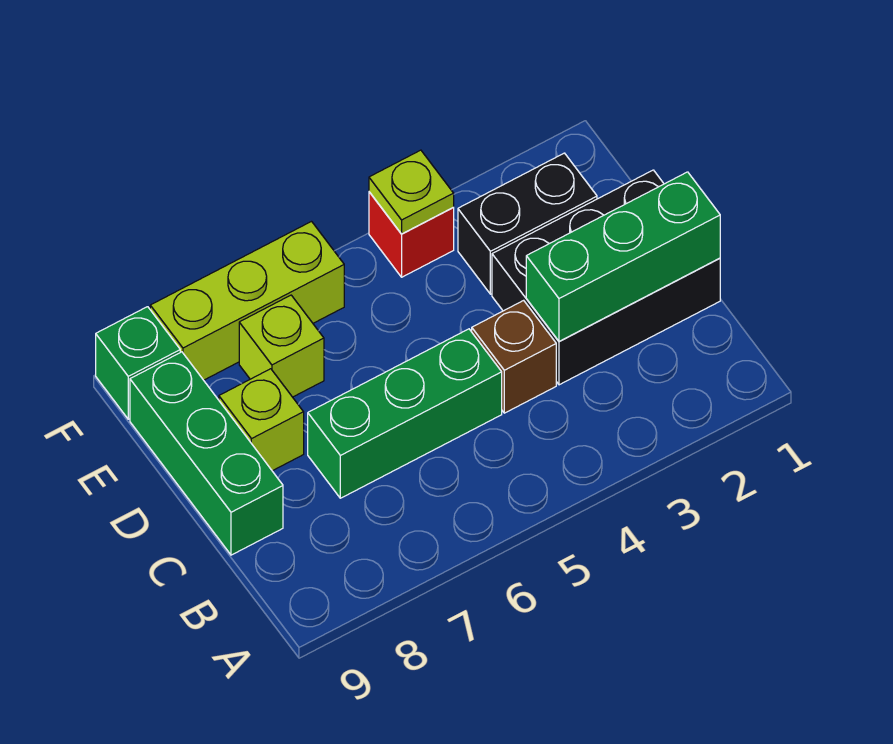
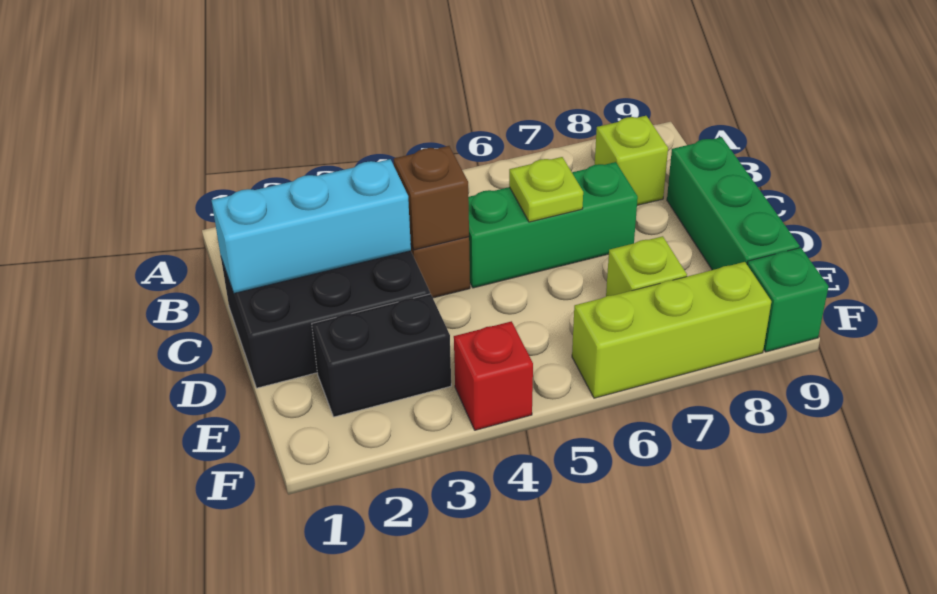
green 1x3 brick [526,172,720,342] -> cyan 1x3 brick [211,159,411,293]
none -> brown 1x1 brick [393,146,469,250]
lime 1x1 brick [219,369,304,471] -> lime 1x1 brick moved to [595,116,668,205]
lime 1x1 plate [369,150,454,234] -> lime 1x1 plate moved to [509,157,583,222]

